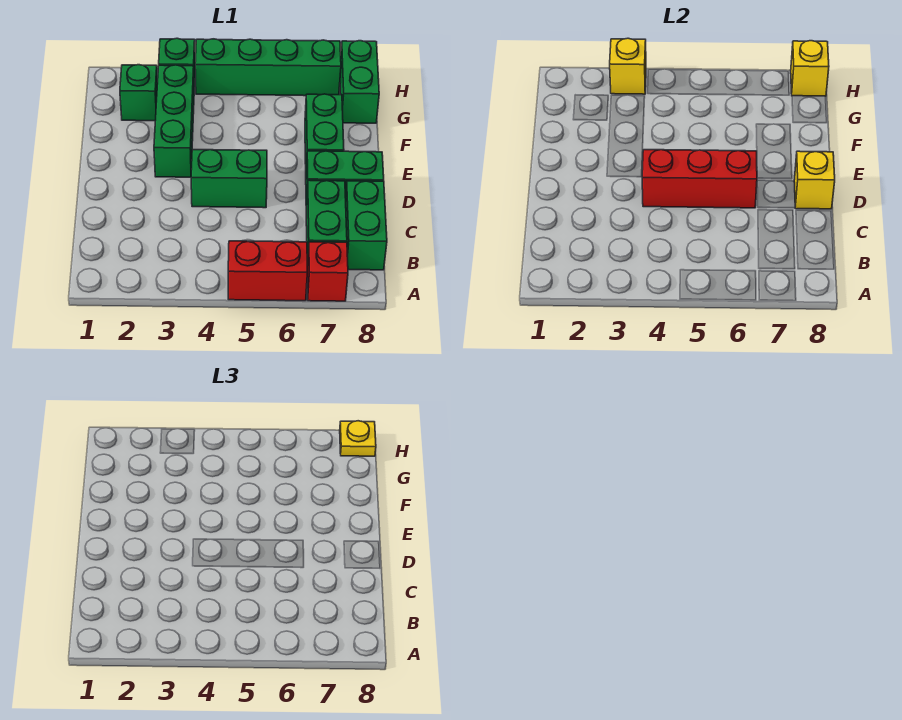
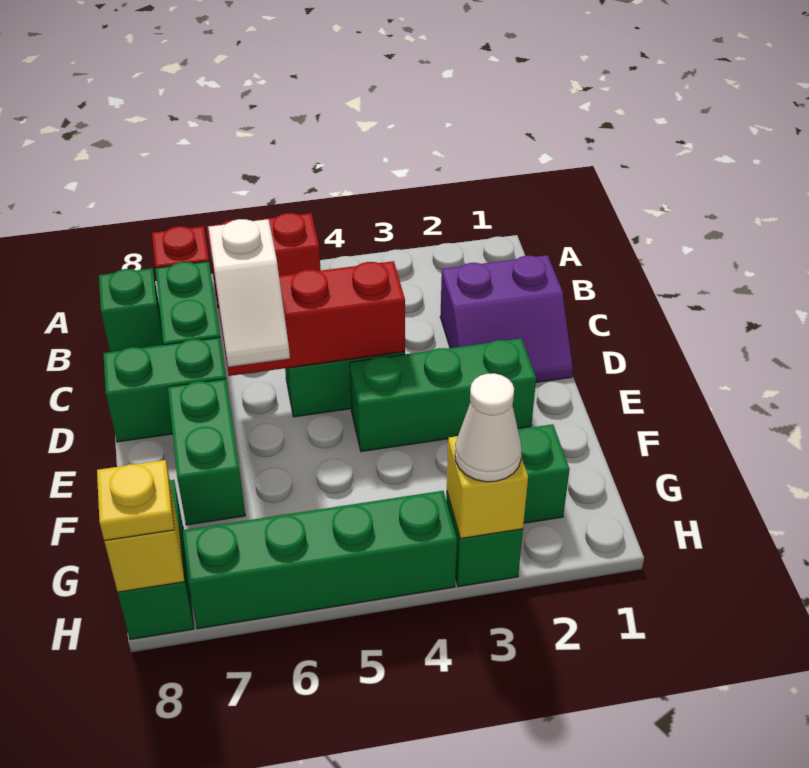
green 1x2 brick [345,181,387,270] -> green 1x1 brick [99,268,164,352]
none -> purple 2x2 slope [440,255,573,382]
none -> white 1x2 slope [208,219,290,367]
yellow 1x1 brick [794,151,835,209] -> none
green 1x3 brick [154,65,194,177] -> green 1x3 brick turned to [349,338,536,452]
none -> white 1x1 cone [455,373,522,482]

